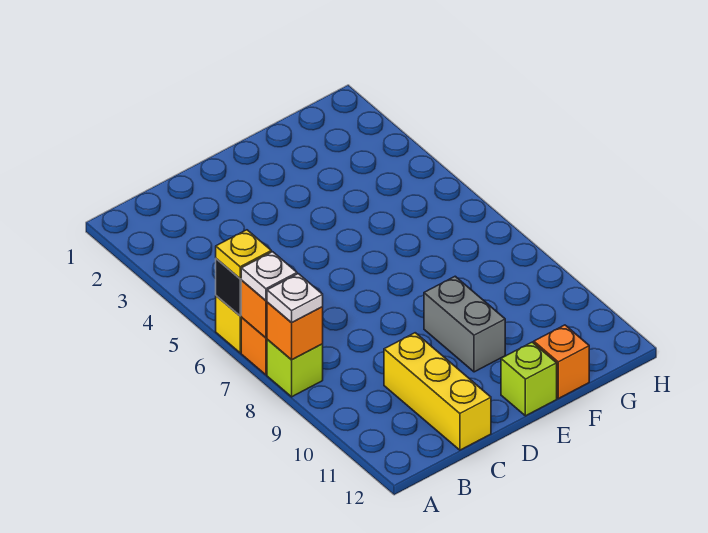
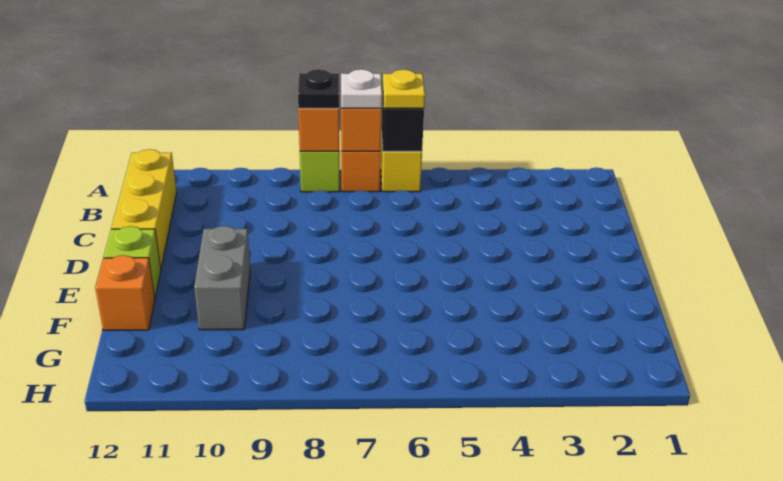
white 1x1 plate [267,274,323,323] -> black 1x1 plate [298,69,339,108]
yellow 1x3 brick [384,333,491,450] -> yellow 1x3 brick turned to [111,149,176,269]
grey 1x2 brick [424,276,505,372] -> grey 1x2 brick turned to [194,226,250,330]

